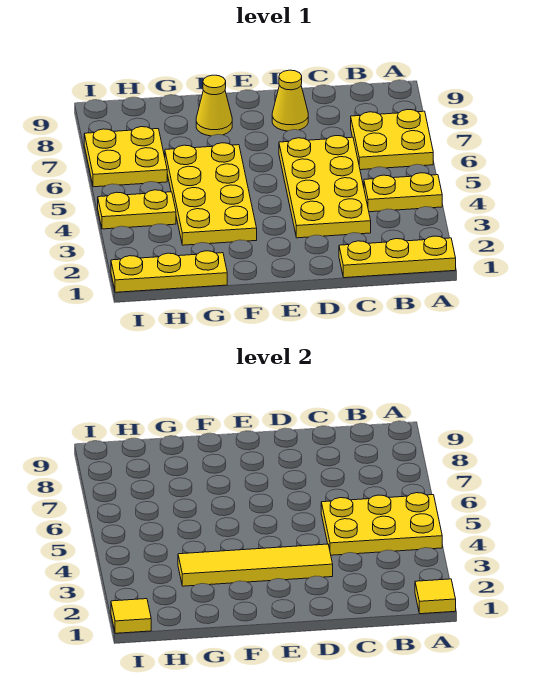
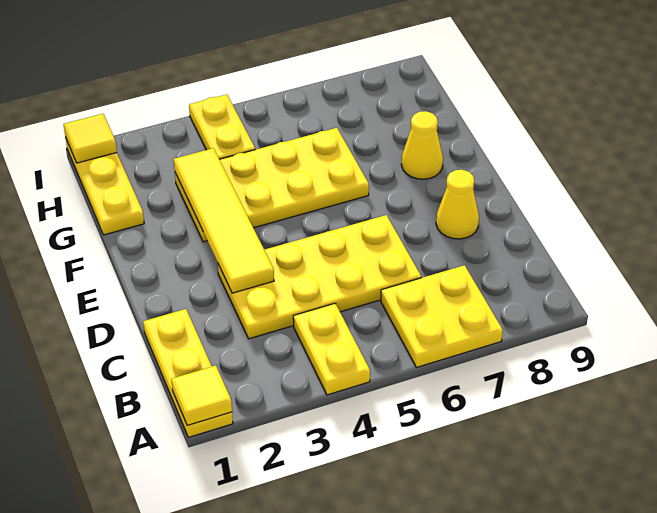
yellow 2x3 plate [321,493,442,555] -> none
yellow 2x2 plate [84,127,167,187] -> none

